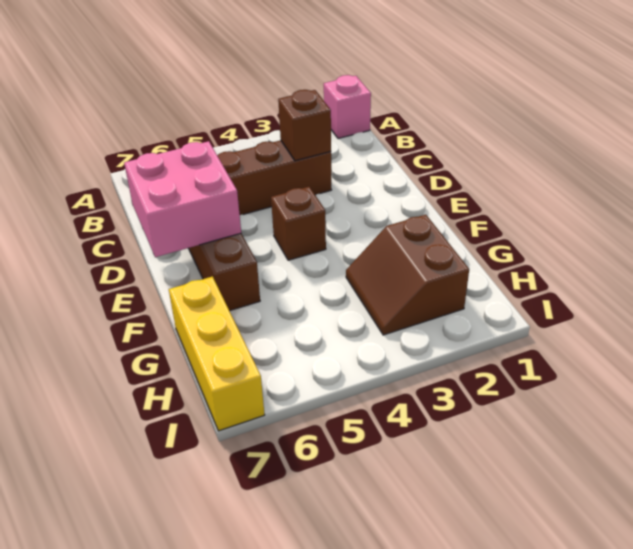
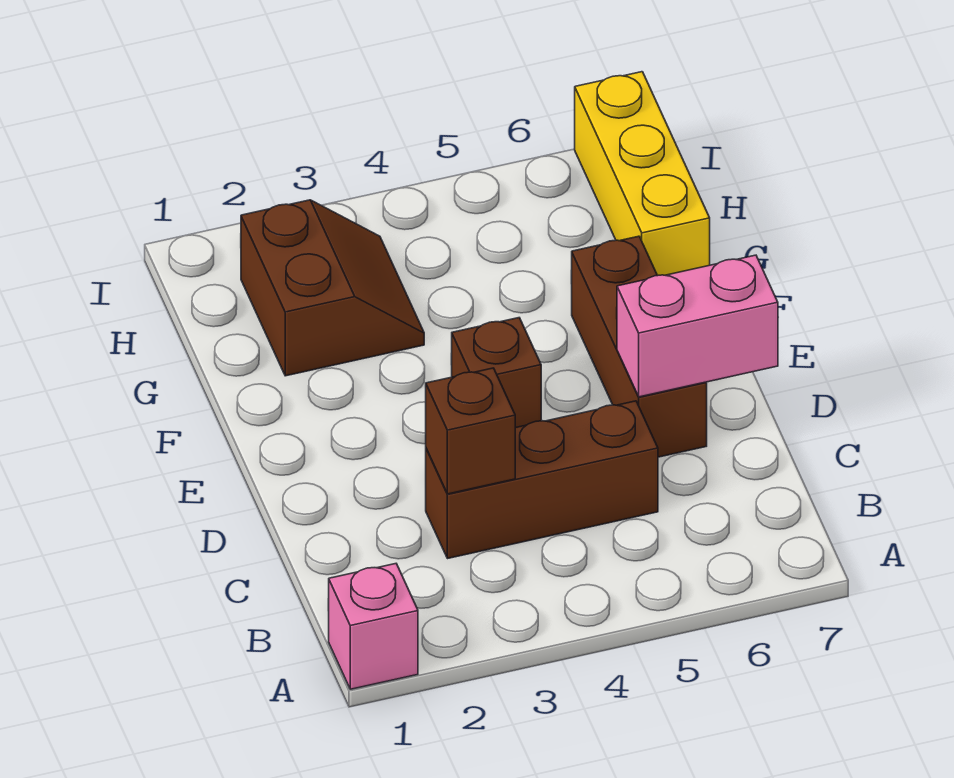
pink 2x2 brick [124,141,241,257] -> pink 1x2 brick [617,255,778,397]

